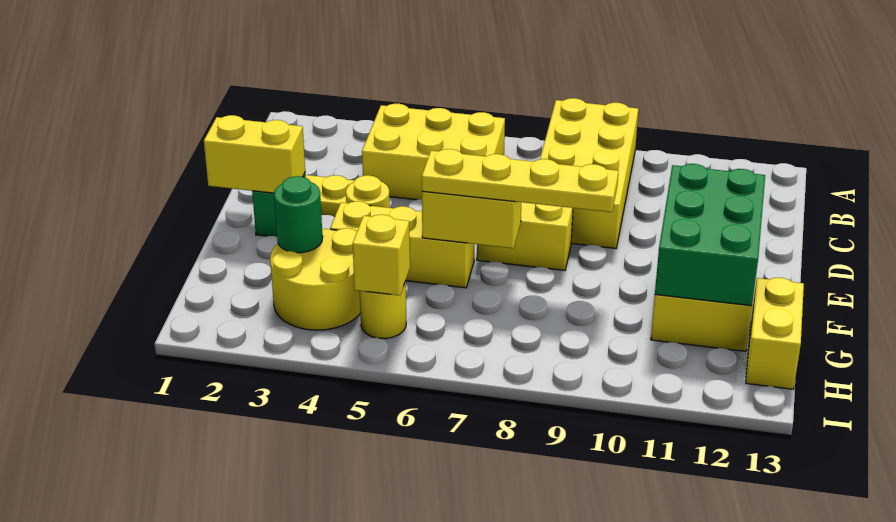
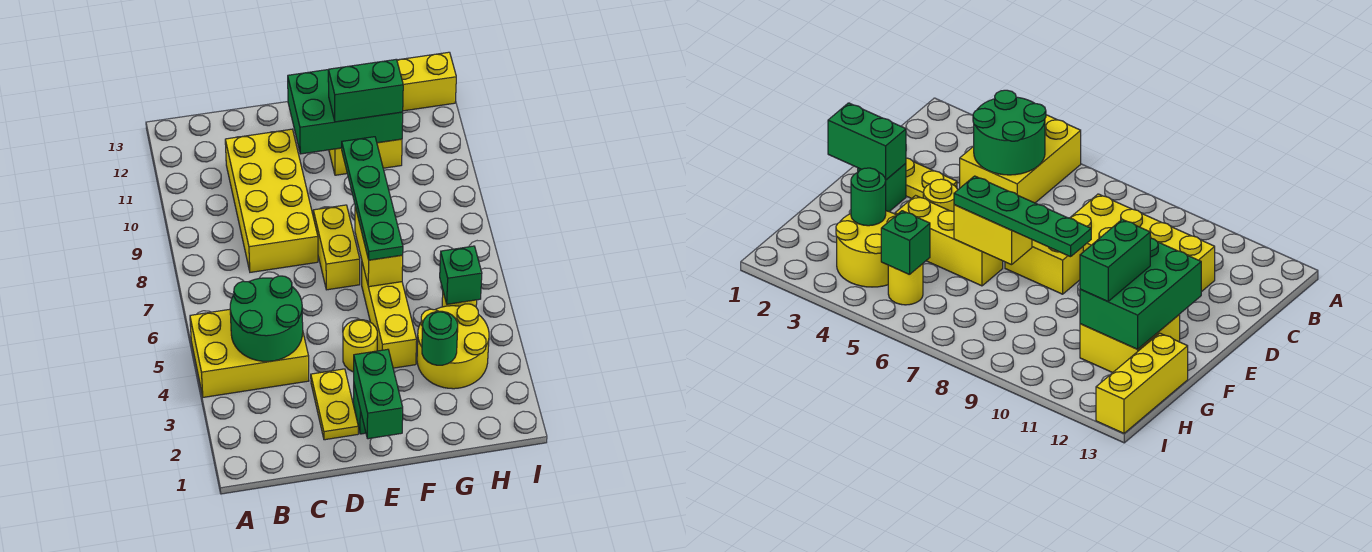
yellow 2x4 brick [540,98,638,249] -> yellow 2x4 brick turned to [225,129,318,272]
yellow 2x3 brick [362,104,505,200] -> yellow 2x3 brick turned to [190,309,309,397]
none -> green 2x2 round brick [230,276,303,361]
yellow 1x2 brick [204,115,305,193] -> green 1x2 brick [354,349,403,439]
yellow 1x4 plate [422,149,618,212] -> green 1x4 plate [342,137,403,260]
none -> green 1x2 brick [328,60,403,122]
yellow 1x2 brick [746,278,804,389] -> yellow 1x3 brick [397,52,456,111]
yellow 1x1 brick [353,215,410,295] -> green 1x1 brick [440,246,482,304]

